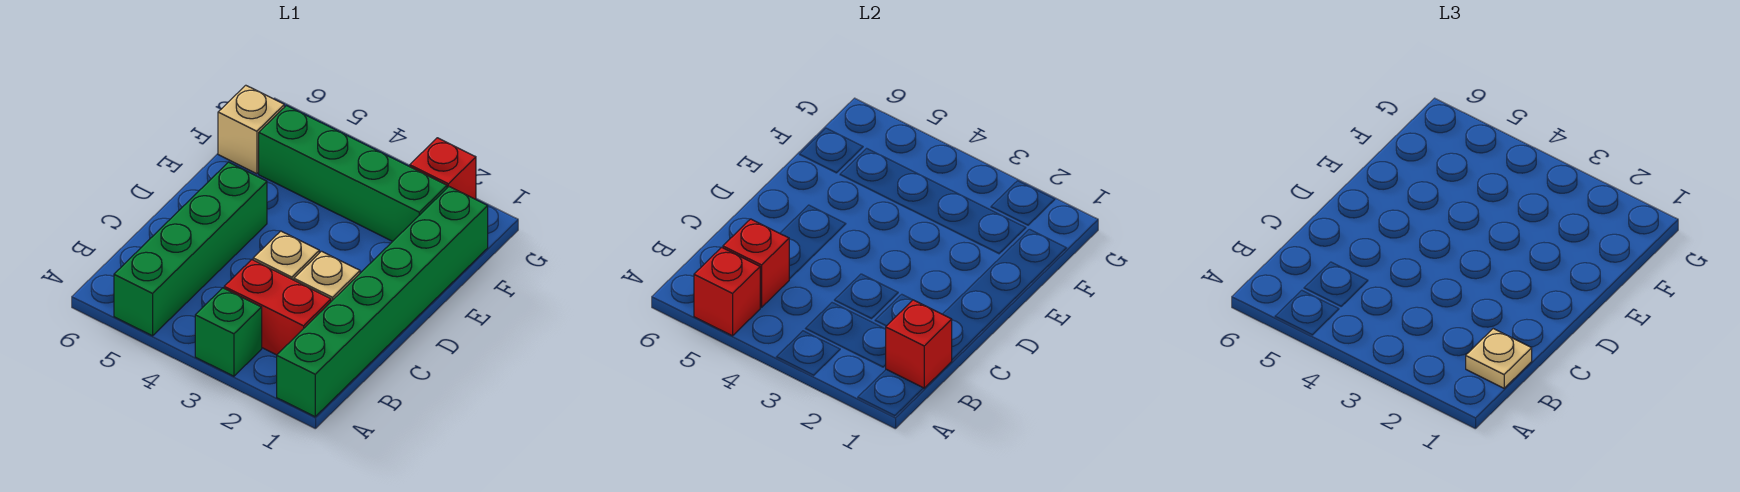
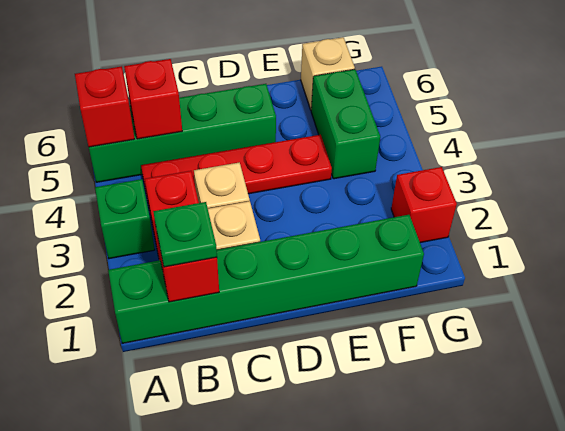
tan 1x1 plate [1466,329,1532,388] -> green 1x1 plate [153,202,217,267]
none -> red 1x4 plate [141,135,332,205]
green 1x4 brick [259,106,447,241] -> green 1x2 brick [311,69,380,179]

